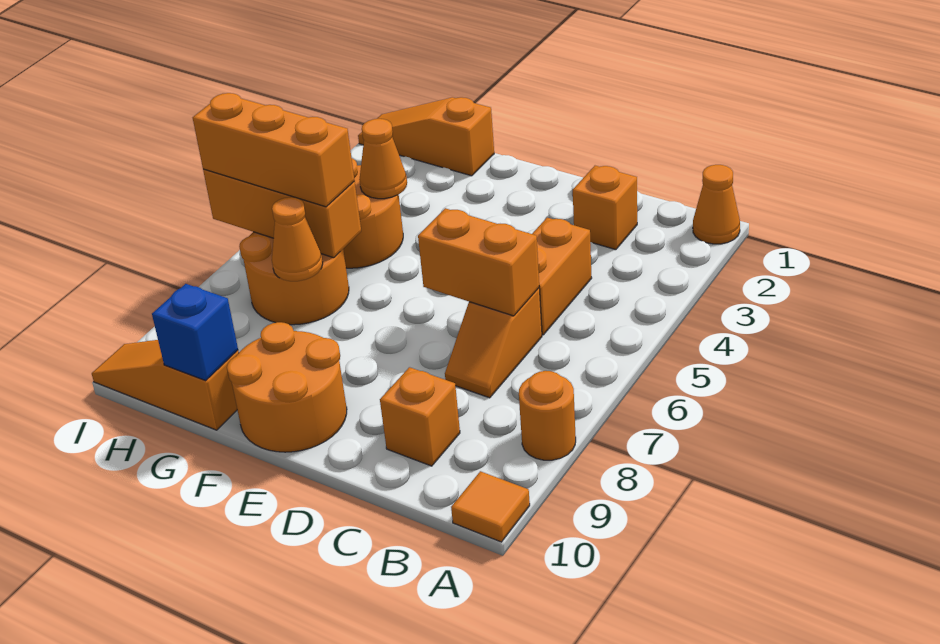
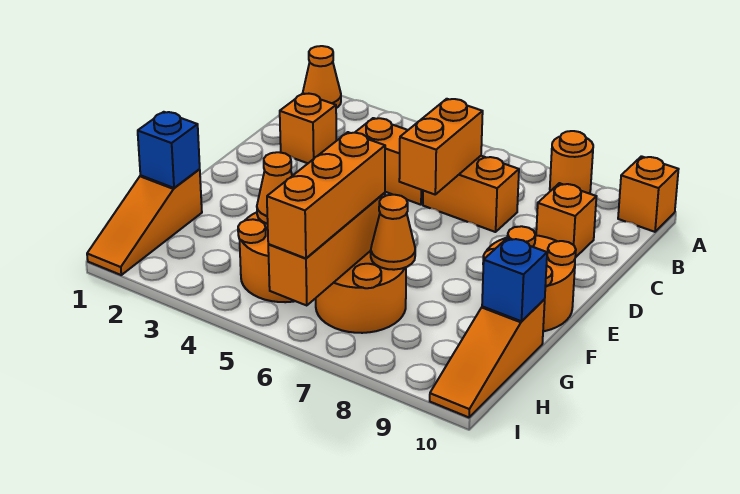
orange 1x1 tile [451,471,530,542] -> orange 1x1 brick [618,156,679,232]
orange 1x2 slope [445,288,542,398] -> orange 1x2 brick [423,156,519,232]
none -> blue 1x1 brick [138,112,200,188]

